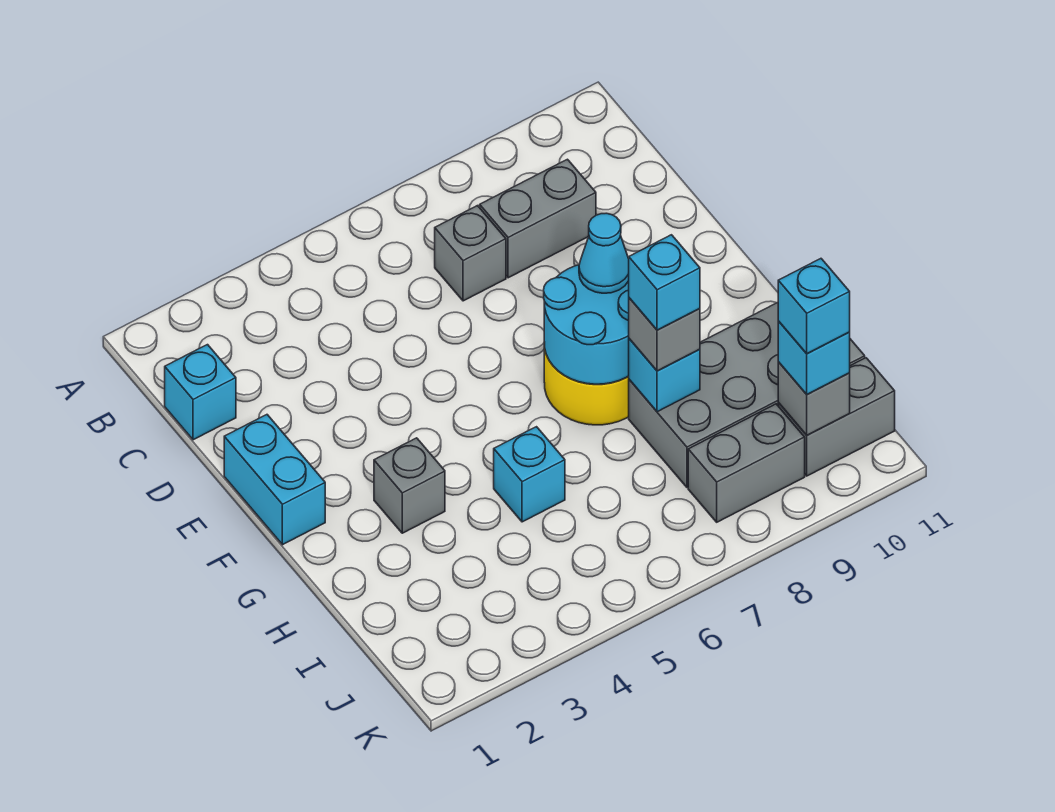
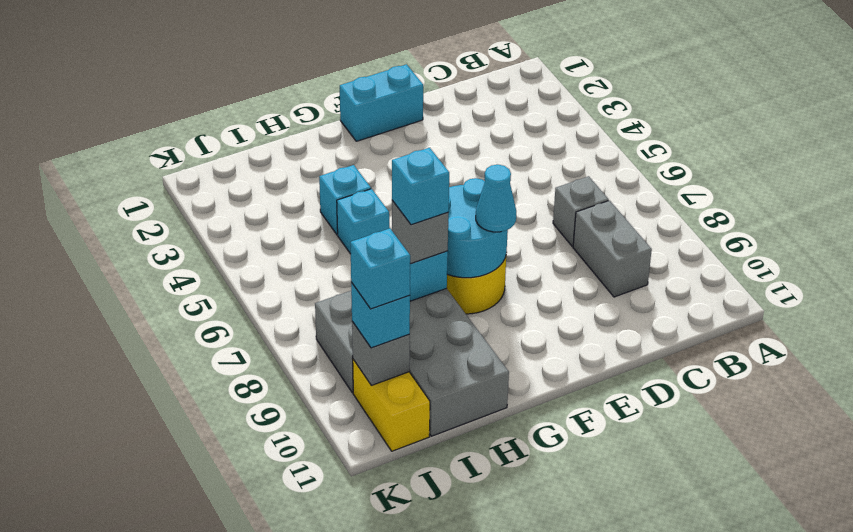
cyan 1x1 brick [165,345,236,440] -> cyan 1x1 brick moved to [319,165,371,235]
grey 1x1 brick [374,438,445,533] -> none
grey 1x2 brick [778,358,895,476] -> yellow 1x2 brick [353,359,430,451]

